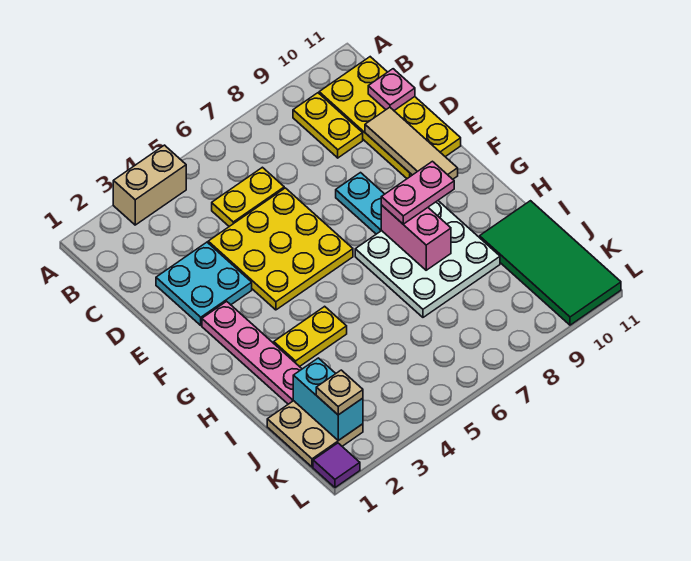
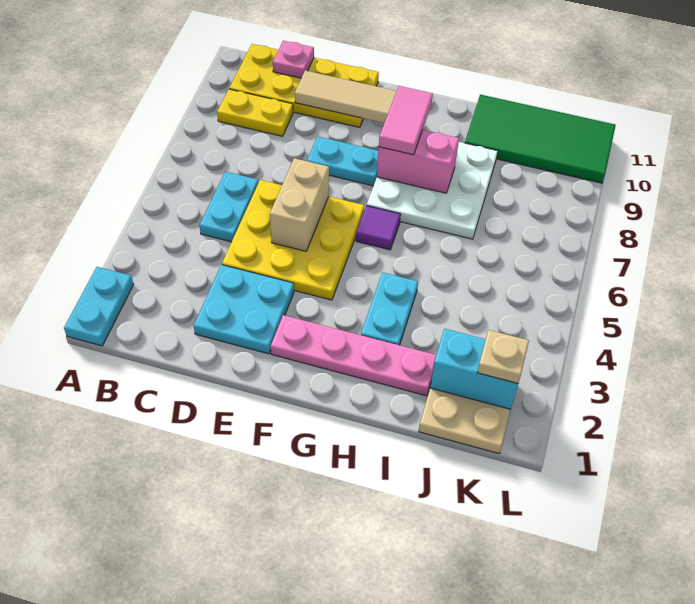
none -> cyan 1x2 plate [64,267,134,346]
tan 1x2 brick [113,145,186,225] -> tan 1x2 brick moved to [270,158,329,251]
yellow 1x2 plate [212,167,284,226] -> cyan 1x2 plate [199,172,258,242]
pink 1x2 plate [381,161,454,224] -> pink 1x2 tile [379,86,433,155]
yellow 1x2 plate [274,306,347,367] -> cyan 1x2 plate [361,272,418,345]
purple 1x1 tile [313,443,360,488] -> purple 1x1 tile moved to [356,206,401,250]

